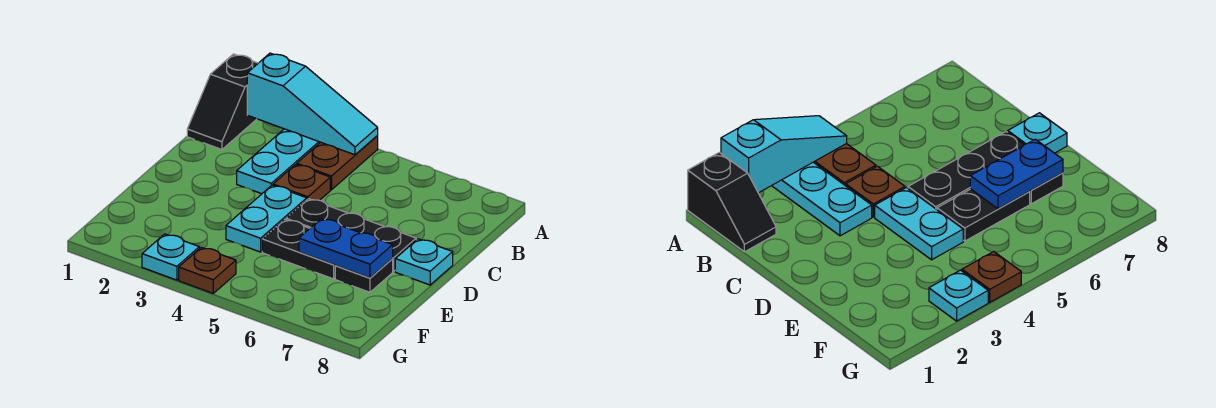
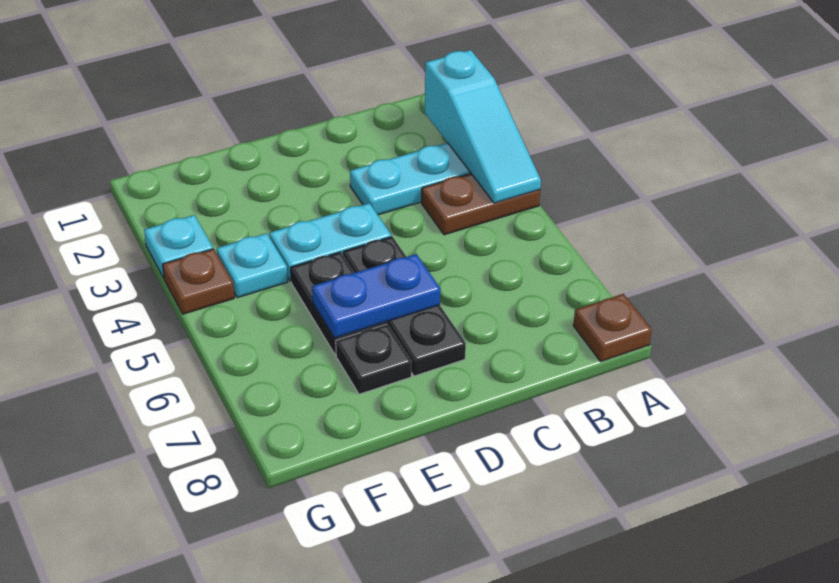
black 1x2 slope [187,54,258,150] -> none
brown 1x1 plate [273,164,330,200] -> brown 1x1 plate moved to [573,294,652,362]
cyan 1x1 plate [395,239,453,285] -> cyan 1x1 plate moved to [217,233,288,298]
blue 1x2 plate [299,219,393,278] -> blue 1x2 plate turned to [312,254,440,338]

